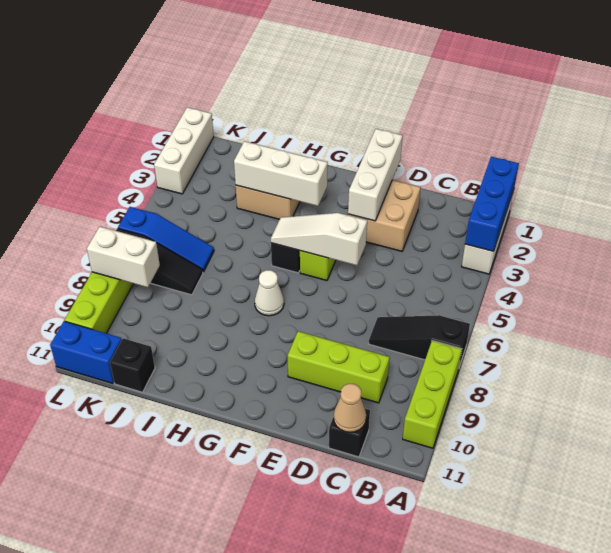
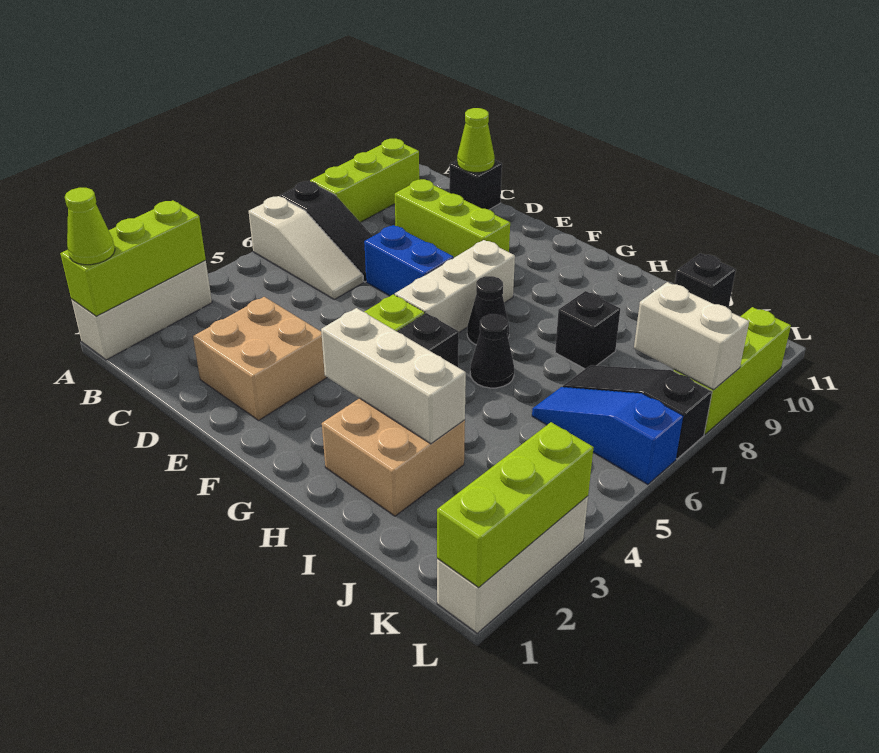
blue 1x3 brick [465,157,519,251] -> lime 1x3 brick [60,200,206,316]
none -> lime 1x1 cone [65,188,115,265]
tan 1x1 cone [334,384,366,432] -> lime 1x1 cone [457,108,495,172]
white 1x3 brick [348,129,403,221] -> white 1x3 brick moved to [395,240,515,332]
white 1x3 slope [271,213,367,266] -> white 1x3 slope moved to [249,196,363,299]
white 1x1 cone [255,270,284,316] -> black 1x1 cone [467,276,509,345]
none -> black 1x1 cone [470,314,514,388]
none -> black 1x1 brick [555,291,620,369]
blue 1x2 brick [50,321,122,383] -> blue 1x2 brick moved to [364,225,453,296]
none -> lime 1x3 brick [437,422,594,587]

